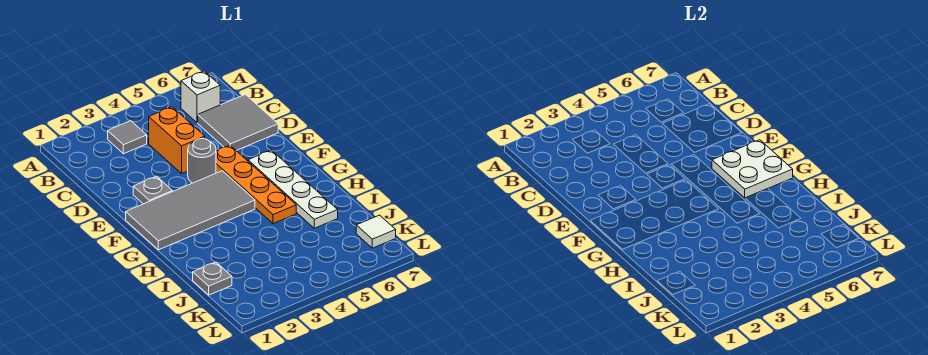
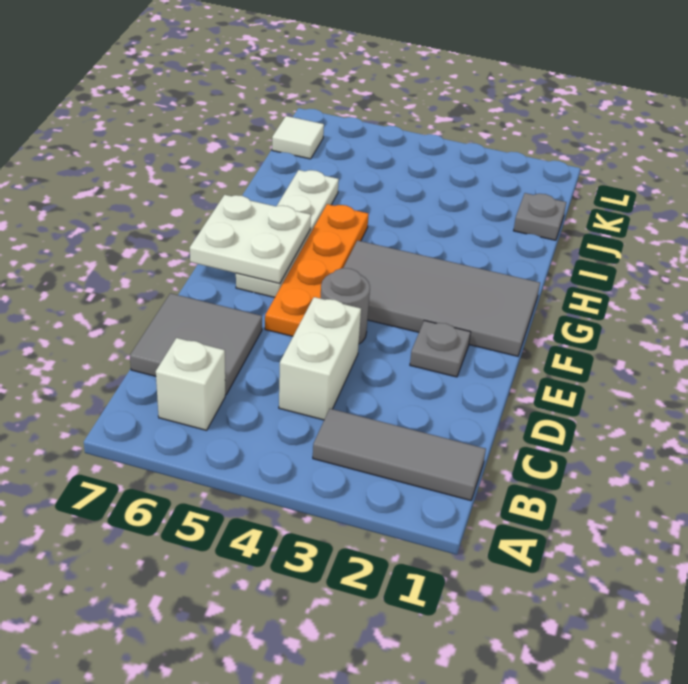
grey 1x1 tile [108,121,147,154] -> grey 1x3 tile [313,409,486,501]
orange 1x2 brick [149,107,205,173] -> white 1x2 brick [279,297,361,420]

